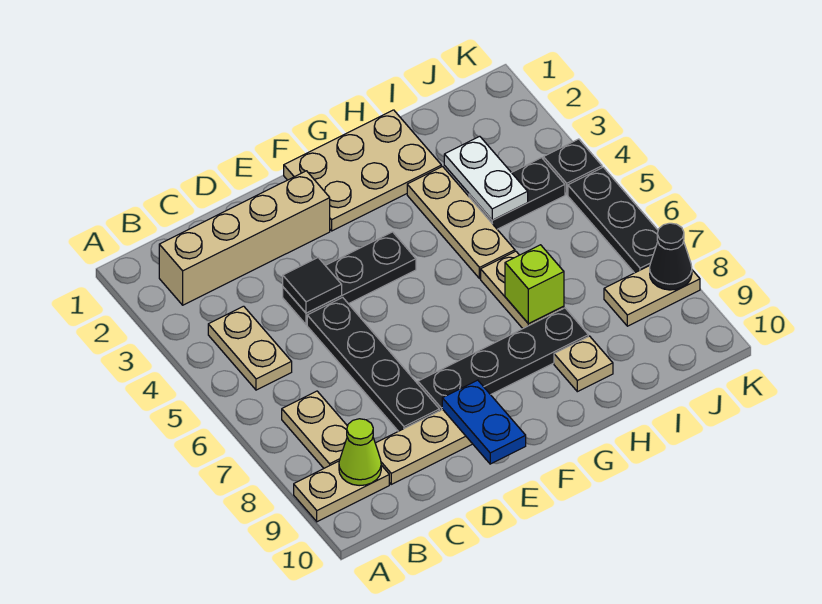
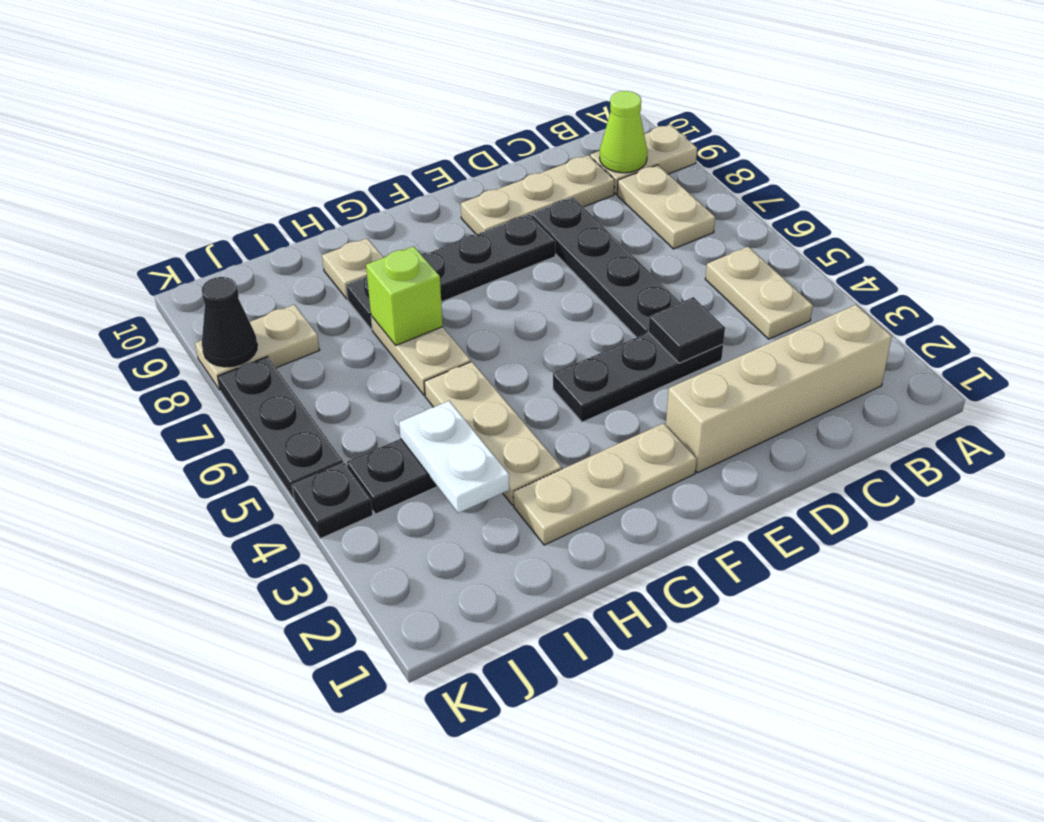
blue 1x2 plate [442,380,526,464] -> none
tan 2x3 plate [284,110,441,231] -> tan 1x3 plate [513,423,697,545]

